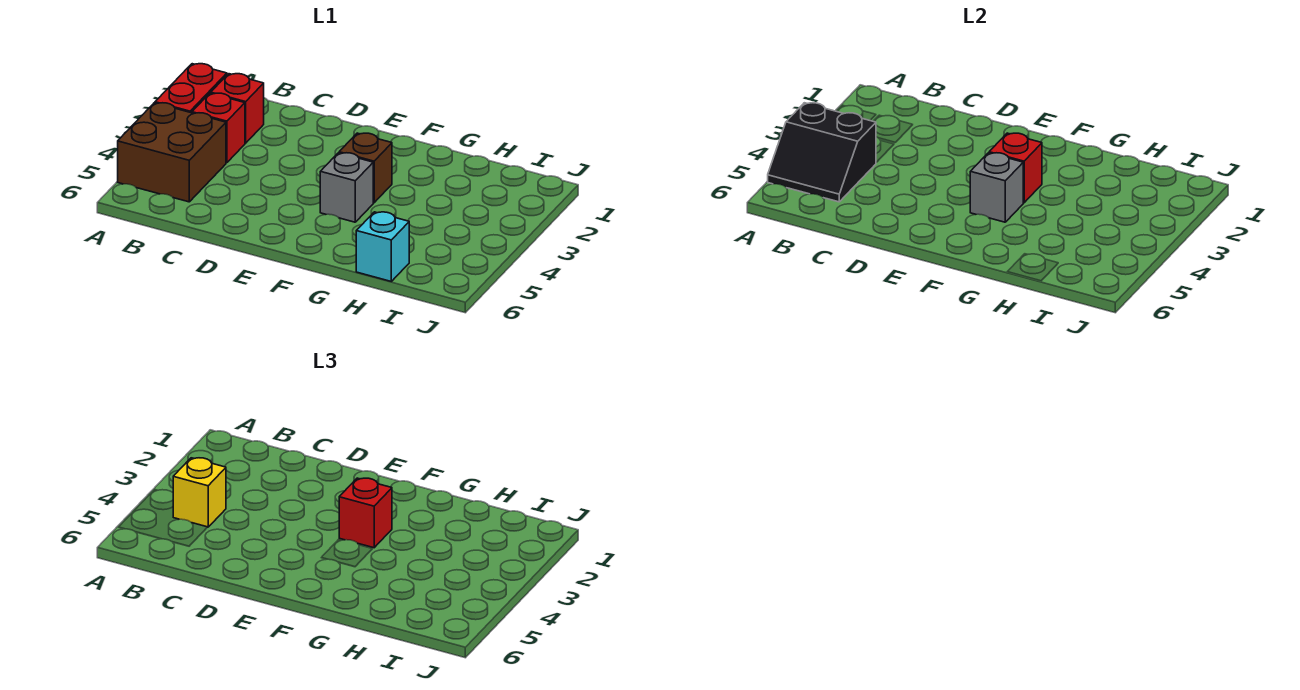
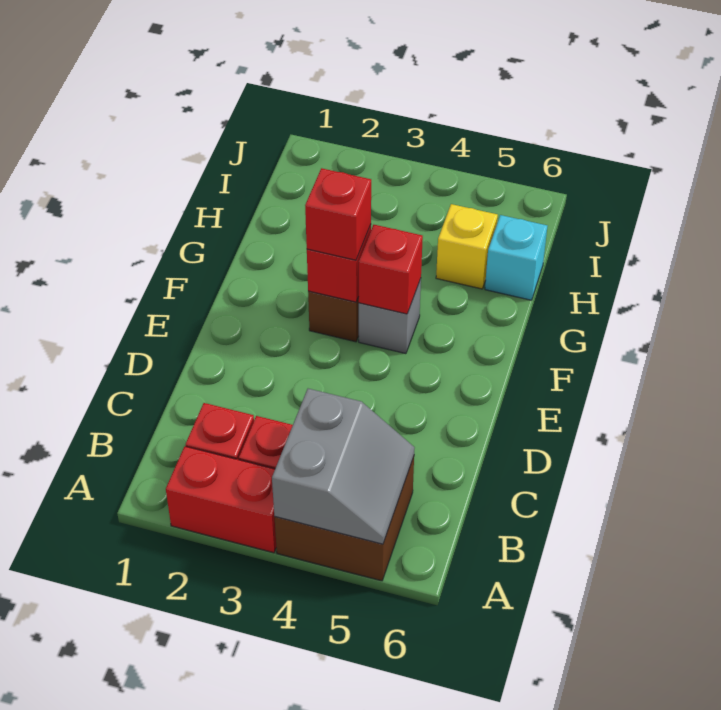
black 2x2 slope [768,103,876,202] -> grey 2x2 slope [272,389,414,544]
yellow 1x1 brick [173,458,226,527] -> yellow 1x1 brick moved to [436,204,498,289]
grey 1x1 brick [970,153,1023,222] -> red 1x1 brick [359,225,423,314]

